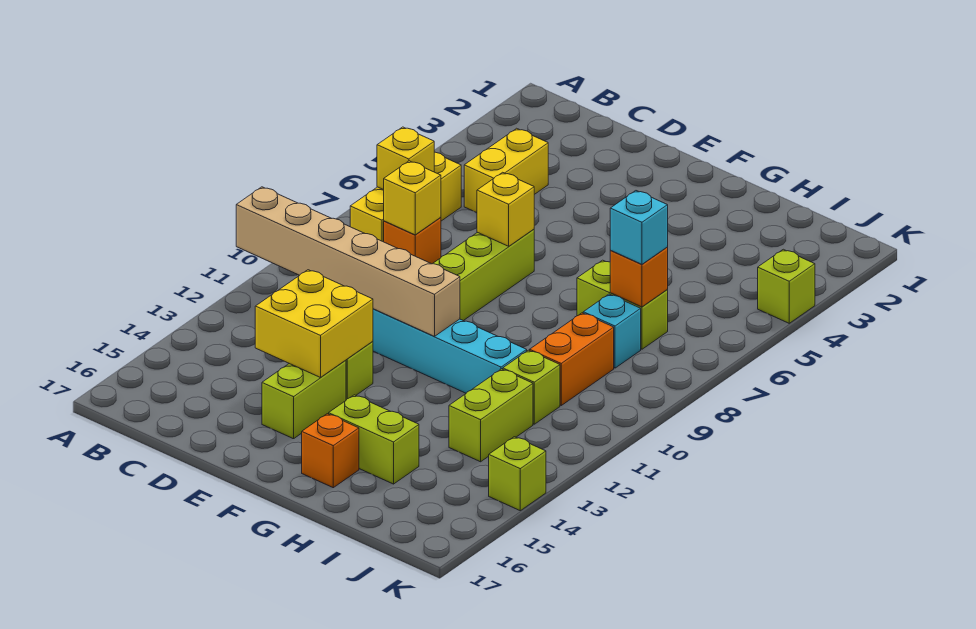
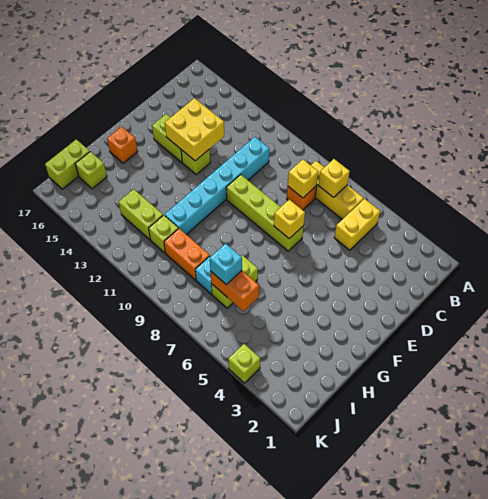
tan 1x6 brick [236,187,460,336] -> none
yellow 1x2 brick [464,128,548,213] -> yellow 1x2 brick turned to [334,199,380,250]
lime 1x2 brick [329,395,419,484] -> lime 1x2 brick moved to [45,139,90,189]
orange 1x1 brick [610,247,668,307] -> orange 1x2 brick [210,271,259,311]
lime 1x1 brick [489,437,546,511] -> lime 1x1 brick moved to [75,151,107,189]

